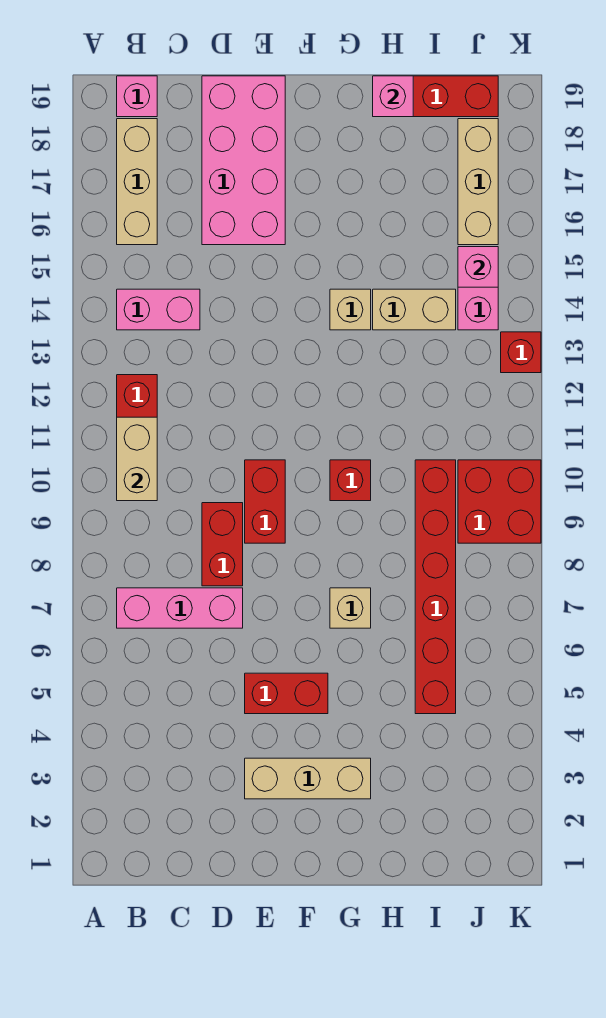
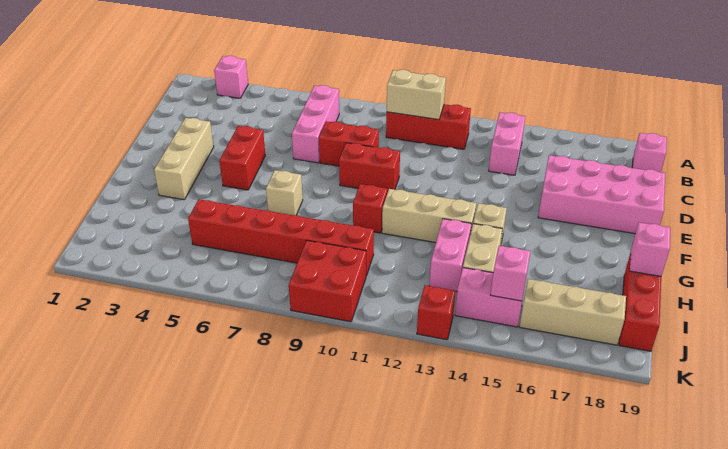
none -> pink 1x1 brick [214,56,248,98]
tan 1x3 brick [117,119,157,245] -> tan 1x3 brick moved to [382,189,476,243]
none -> pink 1x2 brick [429,219,472,292]

